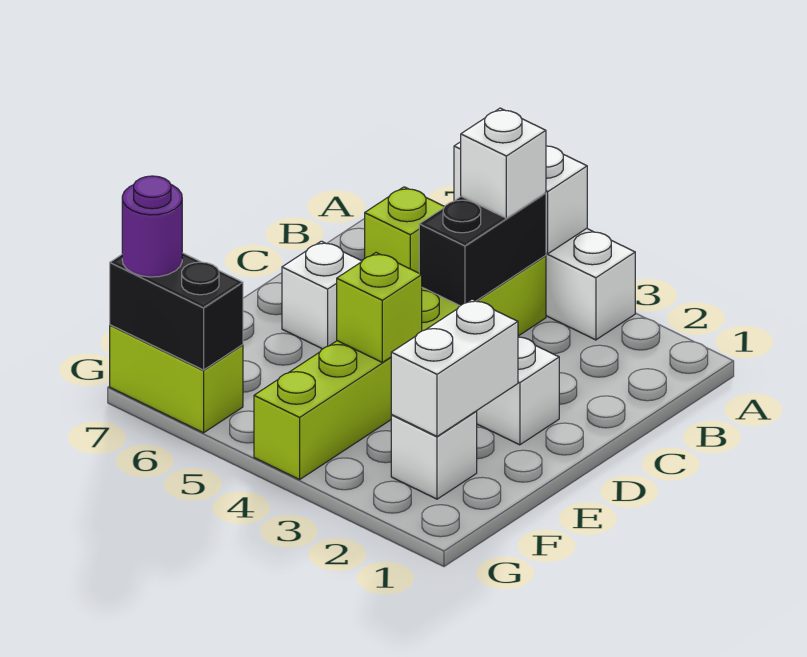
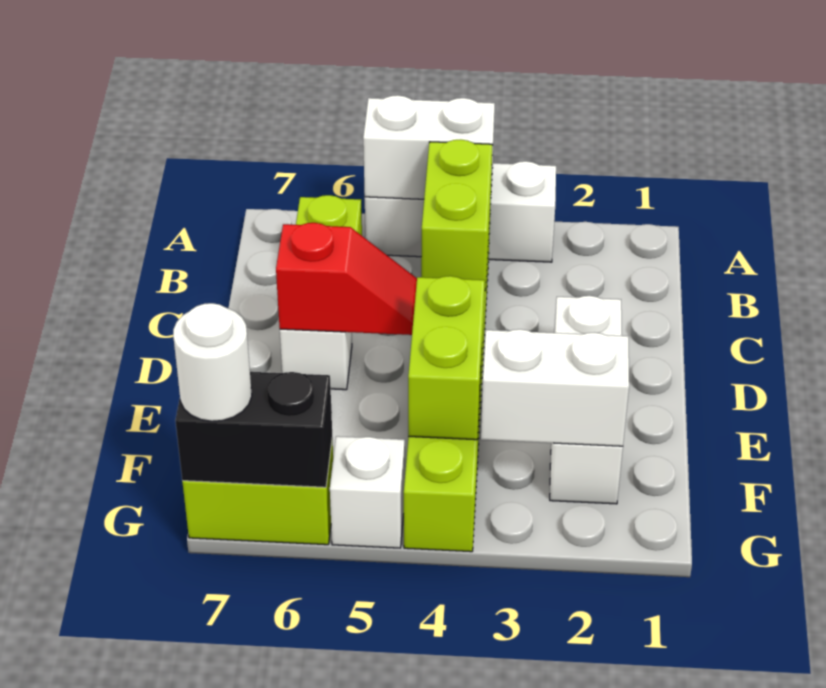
black 1x2 brick [419,193,546,306] -> lime 1x2 brick [421,140,493,291]
white 1x1 brick [461,108,546,218] -> white 1x1 brick moved to [330,436,405,548]
none -> red 1x2 slope [276,223,417,335]
white 1x2 brick [391,299,518,436] -> white 1x2 brick turned to [481,329,629,446]
lime 1x1 brick [337,253,422,362] -> lime 1x2 brick [408,276,485,440]
purple 1x1 round brick [122,176,182,277] -> white 1x1 round brick [173,303,252,421]

